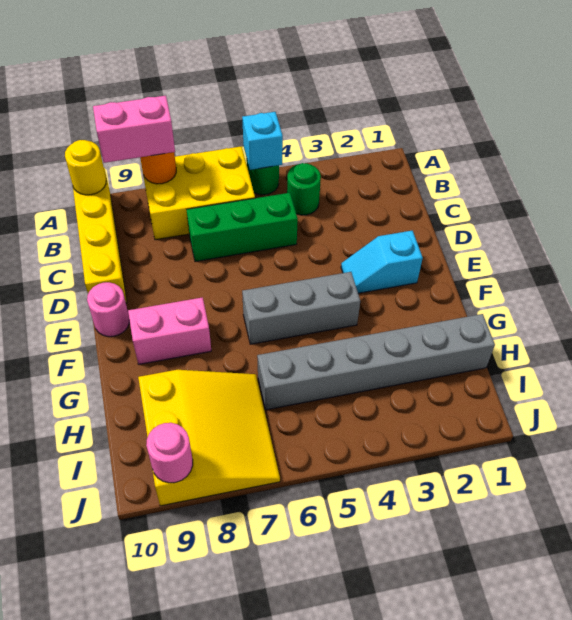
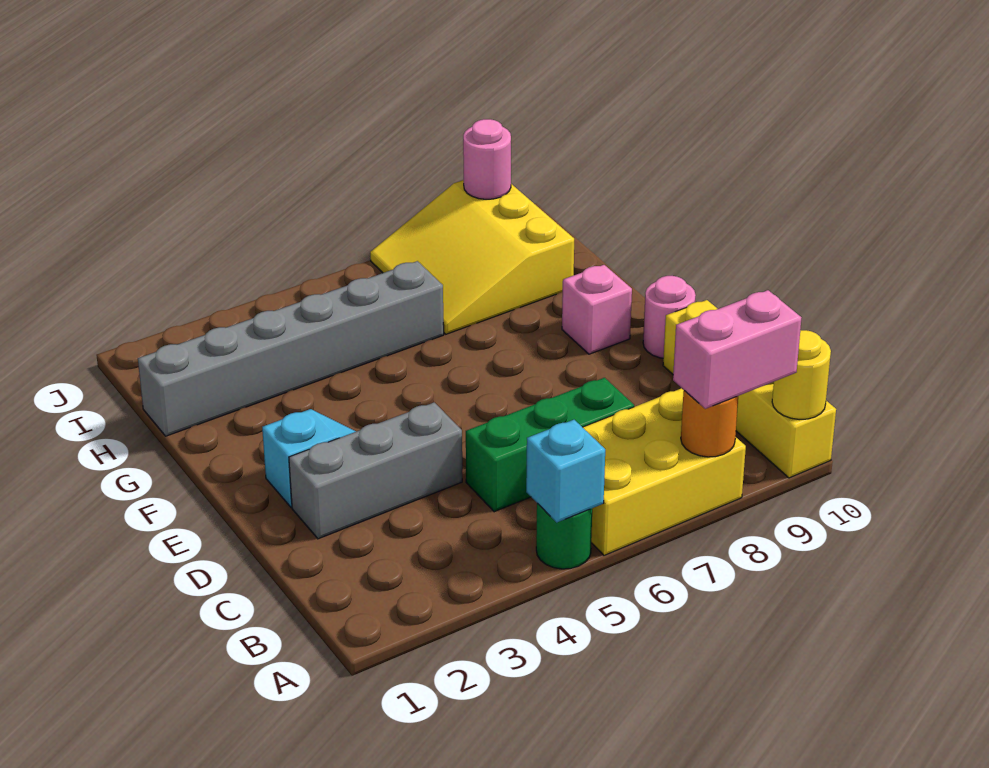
green 1x1 round brick [287,163,321,215] -> none
grey 1x3 brick [242,272,360,344] -> grey 1x3 brick moved to [289,402,462,539]
pink 1x2 brick [128,297,211,364] -> pink 1x1 brick [562,265,632,354]

